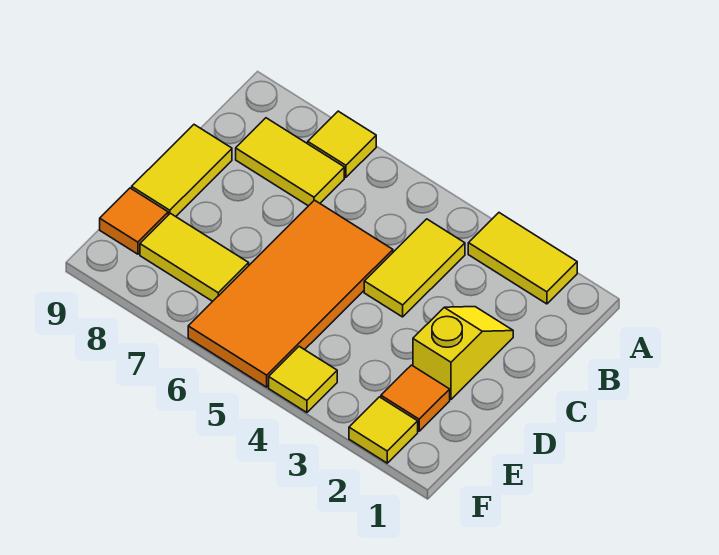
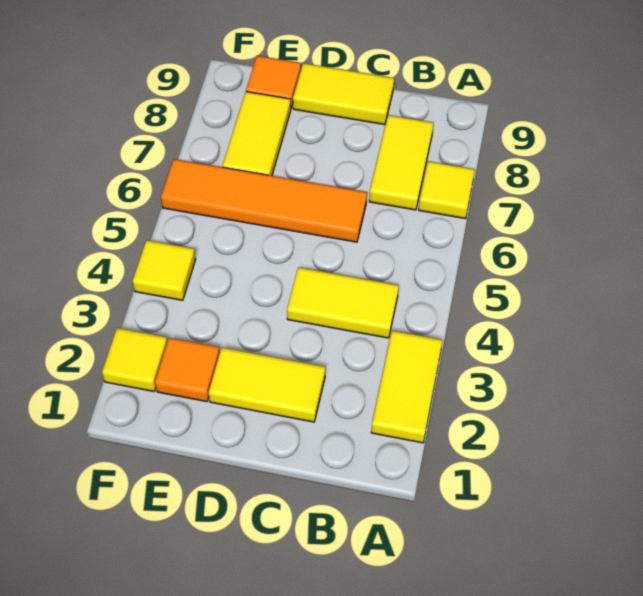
yellow 1x2 slope [413,307,513,399] -> yellow 1x2 tile [209,348,325,422]
orange 2x4 tile [188,200,393,387] -> orange 1x4 tile [161,159,367,242]

